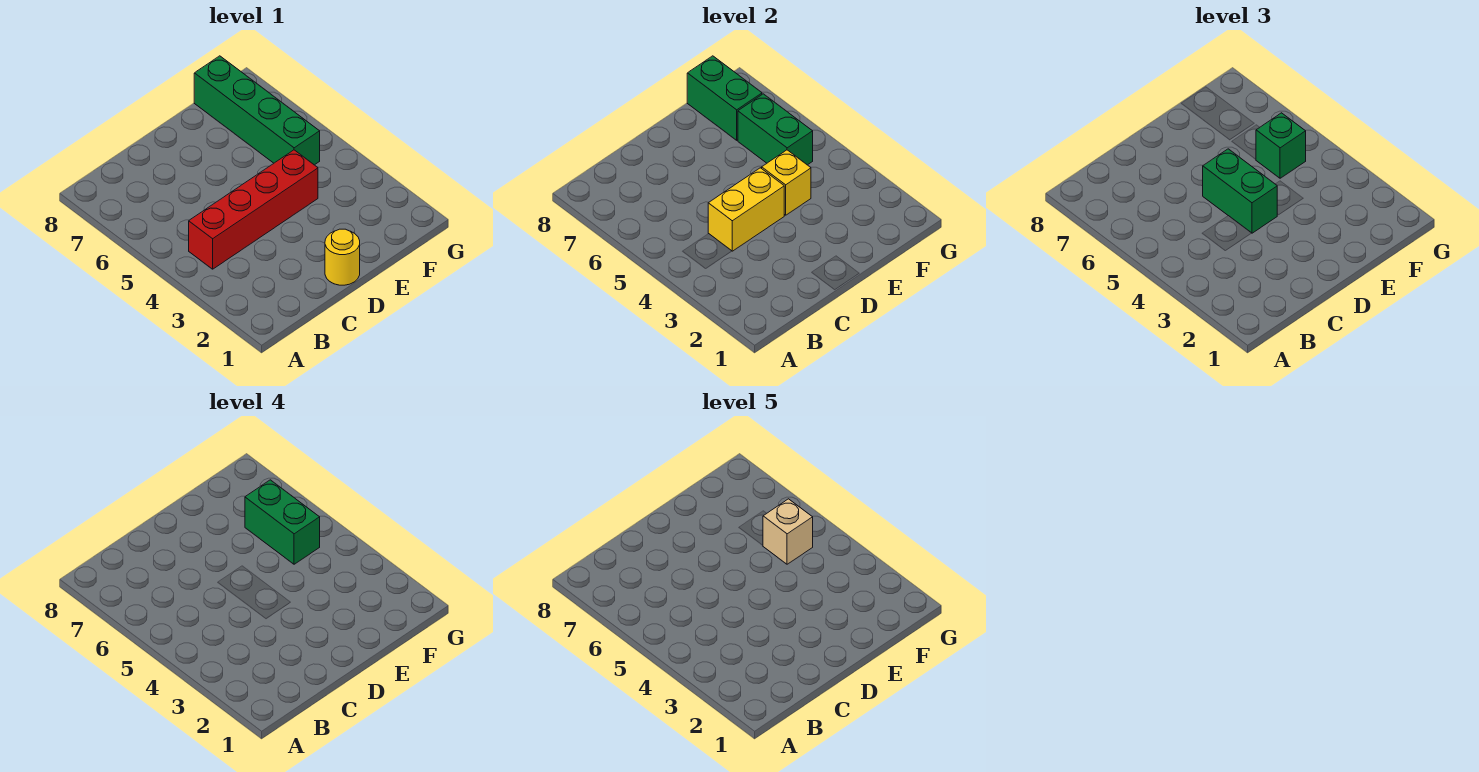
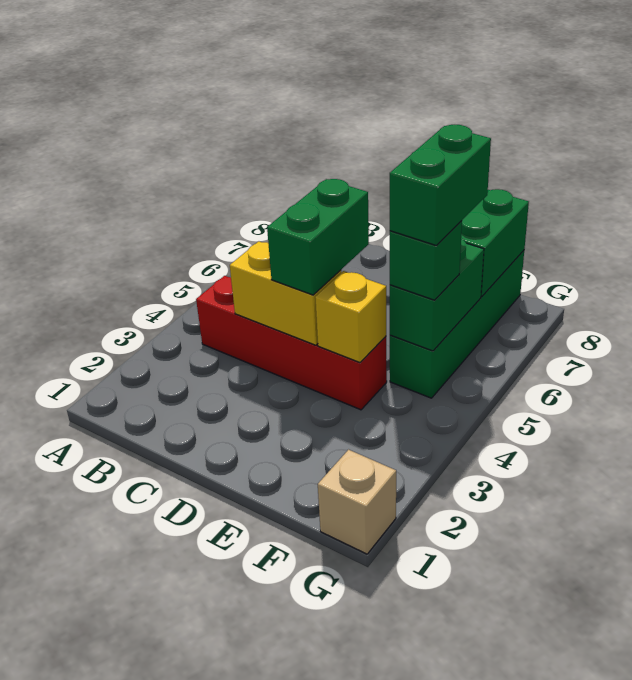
yellow 1x1 round brick [325,229,360,285] -> none
tan 1x1 brick [763,499,813,564] -> tan 1x1 brick moved to [318,450,396,554]

